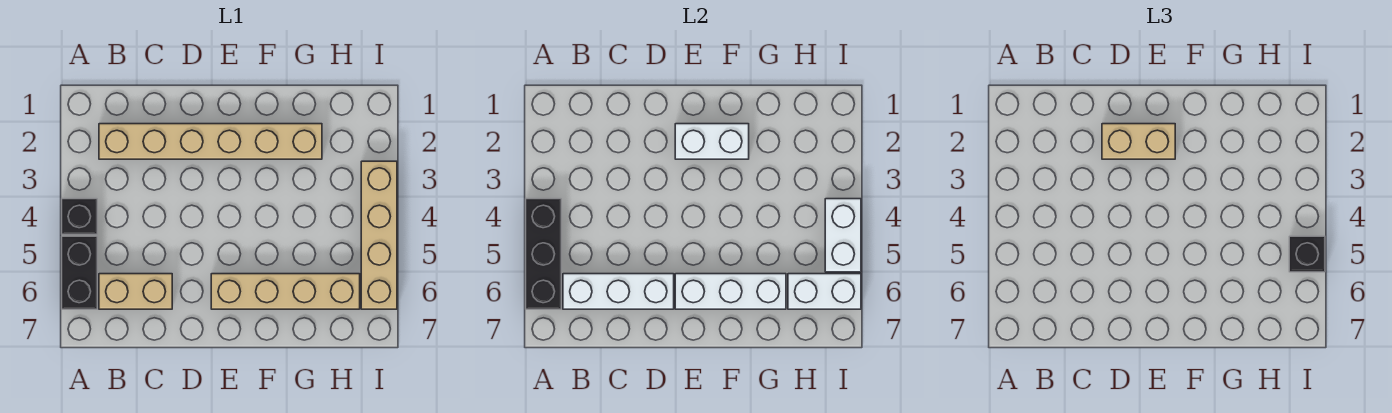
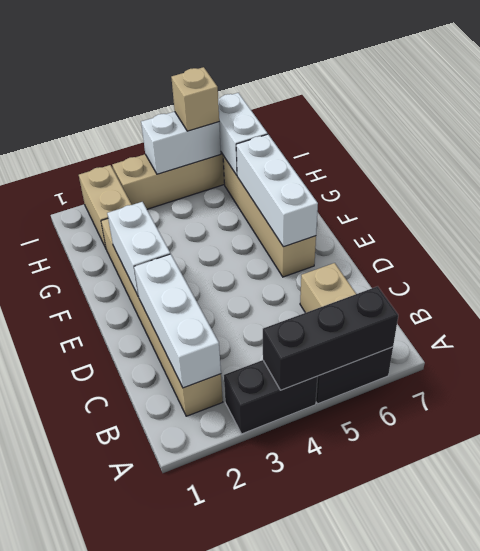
black 1x1 brick [62,199,97,234] -> black 1x2 brick [224,360,318,434]
white 1x3 brick [563,274,674,309] -> white 1x3 brick moved to [134,254,221,388]
tan 1x2 brick [1102,124,1175,159] -> tan 1x2 brick moved to [79,165,132,248]
black 1x1 brick [1289,236,1325,272] -> tan 1x1 brick [171,67,219,131]

